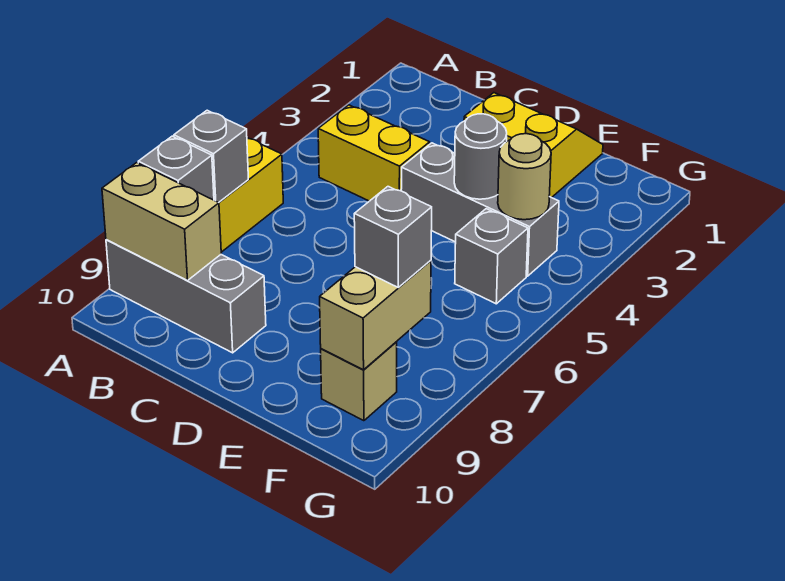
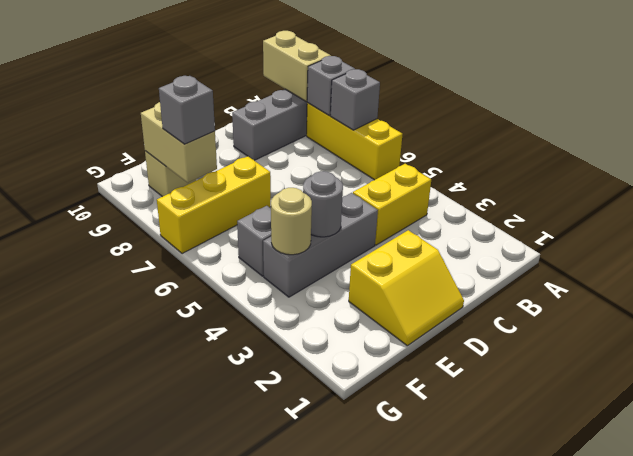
tan 1x2 brick [102,163,221,281] -> tan 1x2 brick turned to [263,31,331,102]
none -> yellow 1x3 brick [157,156,271,254]

